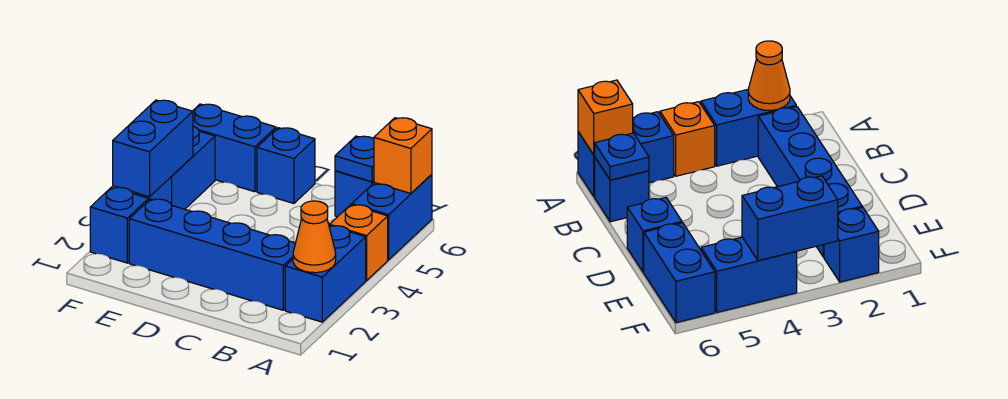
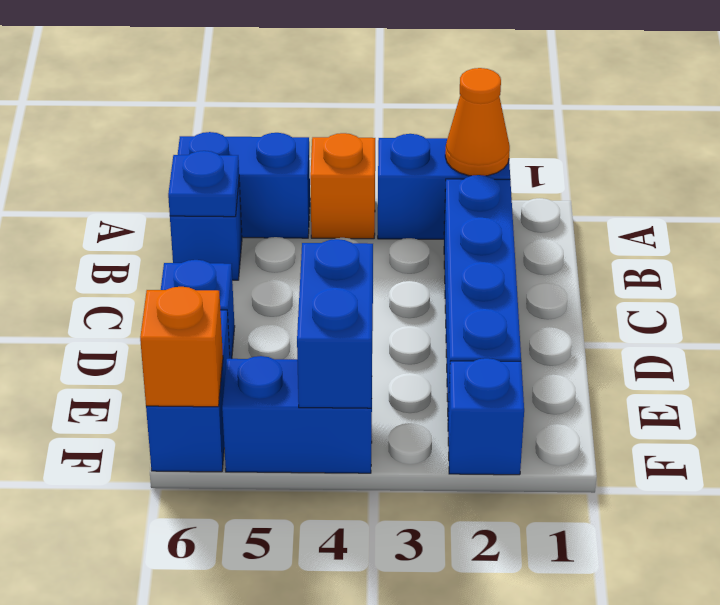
orange 1x1 brick [374,118,432,193] -> orange 1x1 brick moved to [140,287,223,407]
blue 1x2 brick [113,100,193,197] -> blue 1x2 brick turned to [297,239,373,408]

